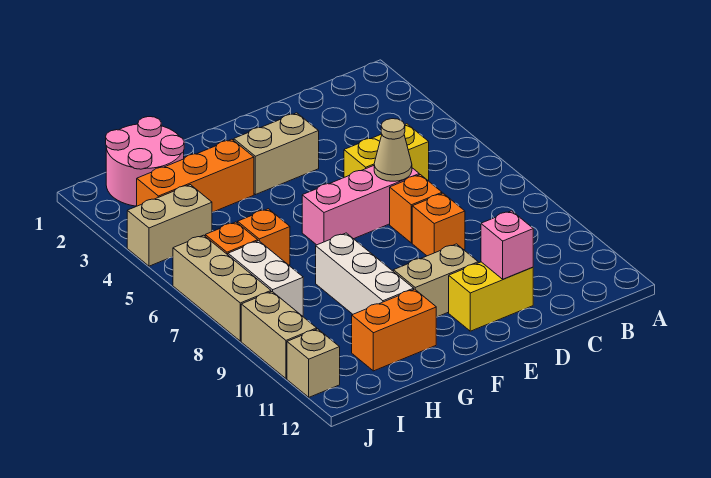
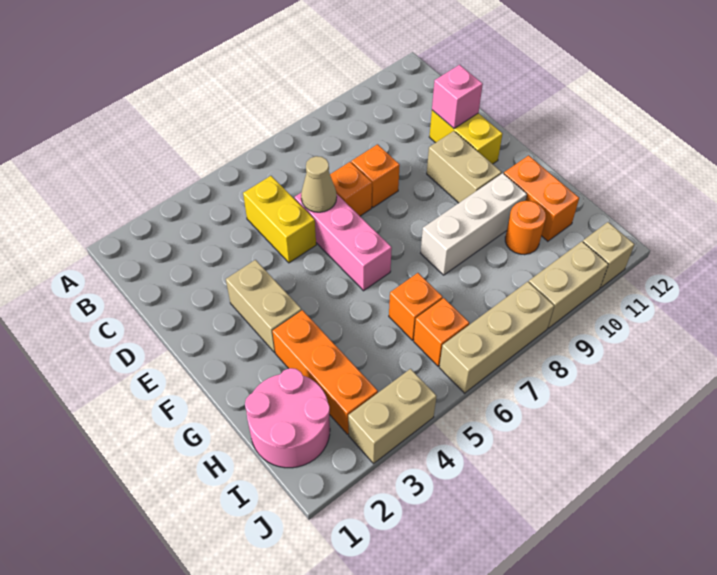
none -> orange 1x1 round brick [505,201,546,255]
tan 1x2 brick [127,185,212,266] -> tan 1x2 brick turned to [348,369,437,464]
white 1x2 brick [228,241,303,316] -> none

